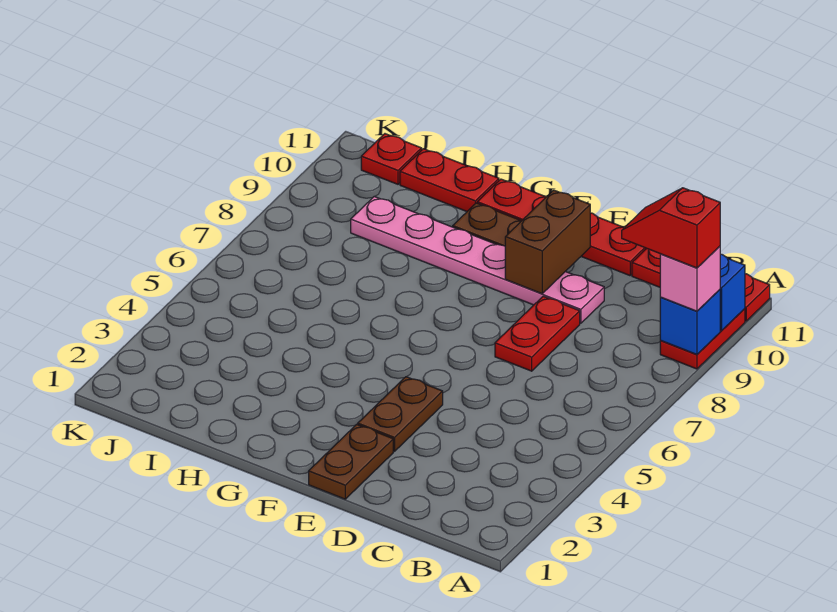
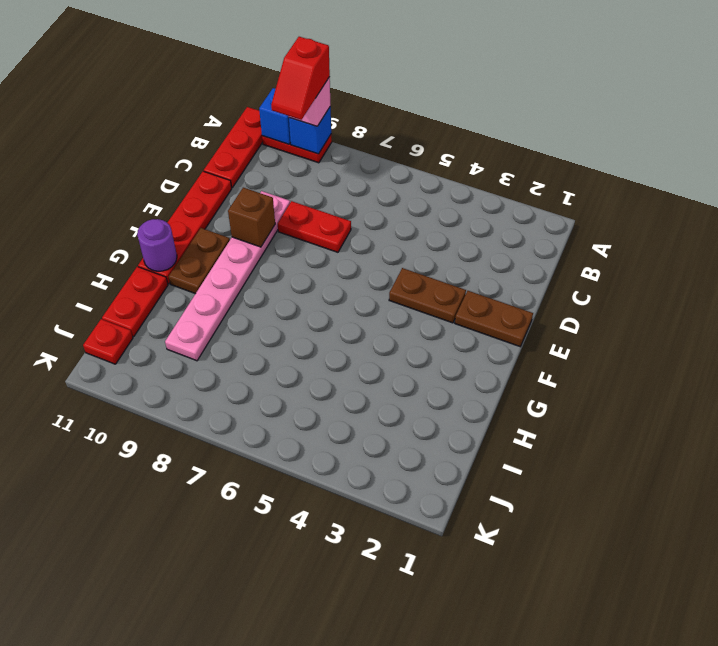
brown 1x2 brick [505,190,590,294] -> brown 1x1 brick [228,188,275,247]
none -> purple 1x1 round brick [137,219,177,271]

